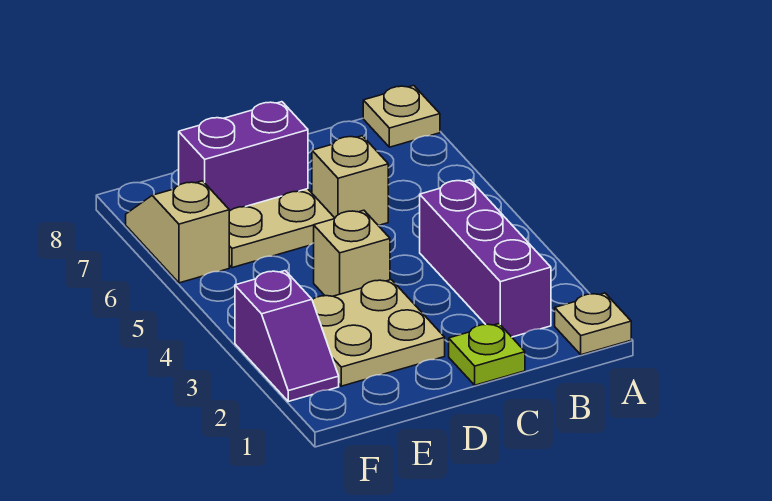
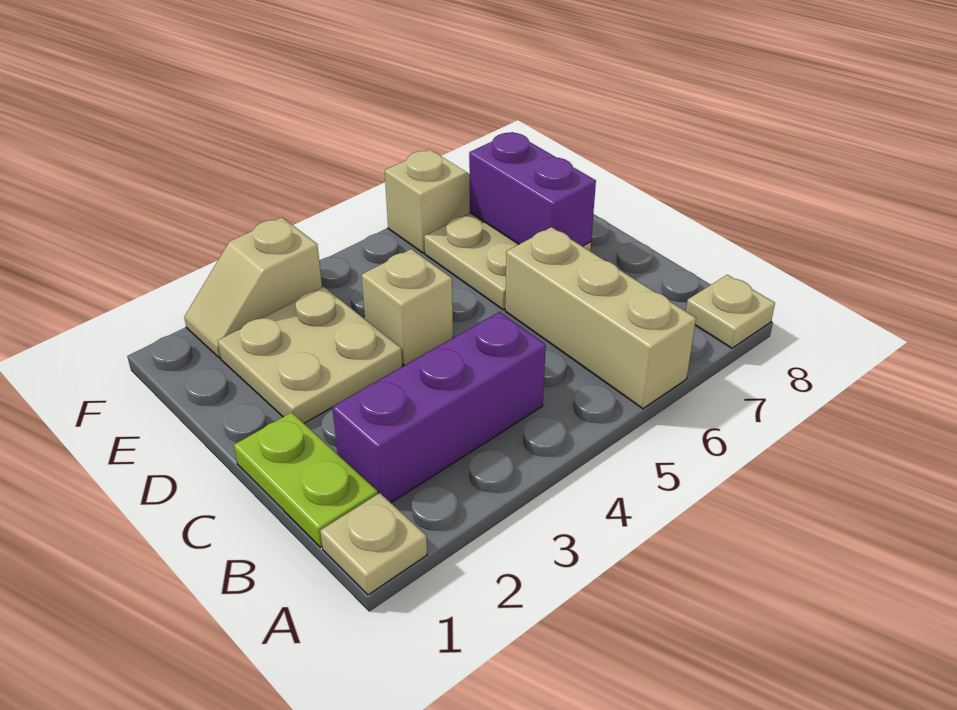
lime 1x1 plate [449,324,525,385] -> lime 1x2 plate [234,412,378,547]
tan 1x1 brick [312,136,388,226] -> tan 1x3 brick [505,227,696,409]
purple 1x2 slope [235,271,339,401] -> tan 1x2 slope [184,217,322,358]

